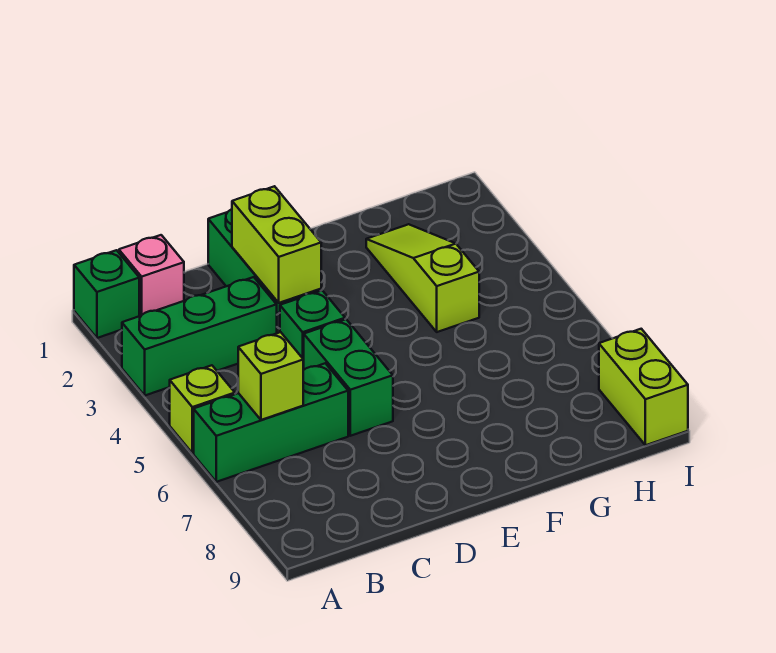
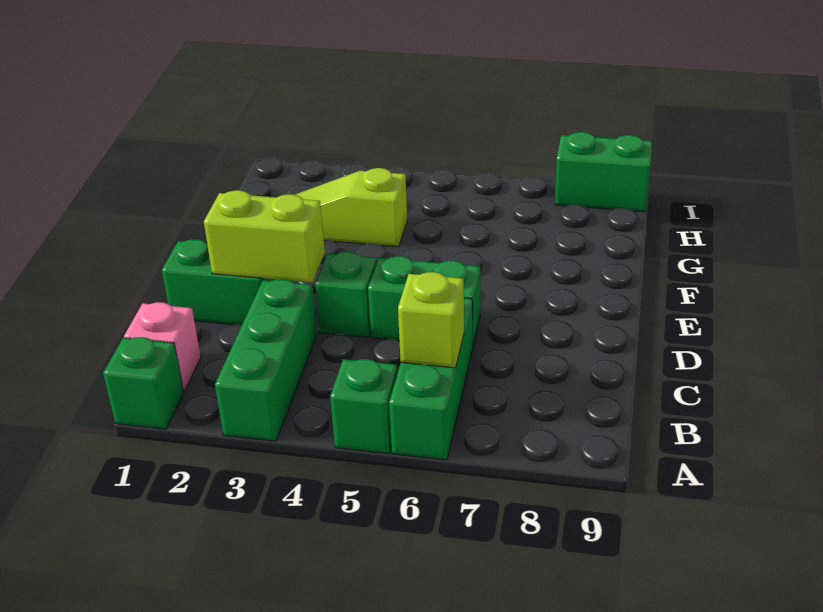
lime 1x1 brick [170,365,235,453] -> green 1x1 brick [330,359,398,453]
lime 1x2 brick [599,329,688,445] -> green 1x2 brick [555,132,652,212]

